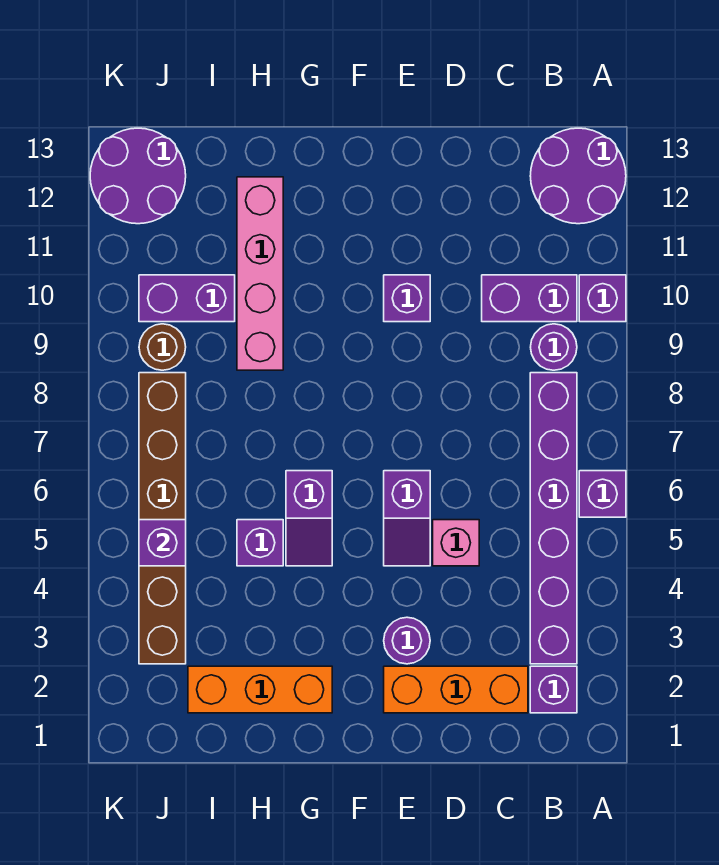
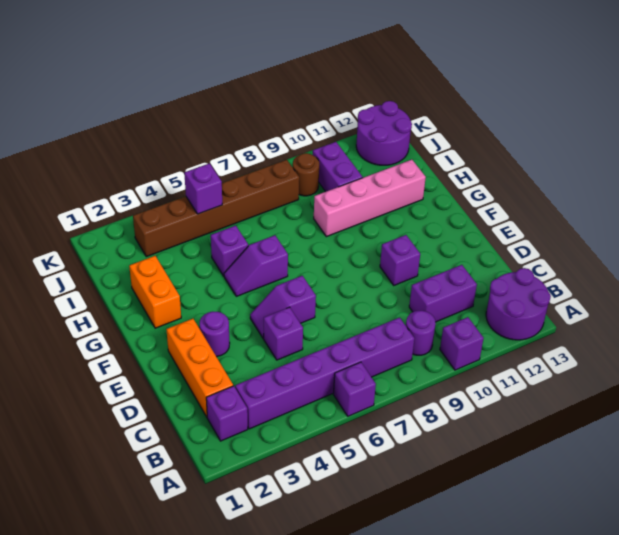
purple 1x2 brick [482,275,577,322] -> purple 1x2 brick turned to [409,265,477,322]
pink 1x1 brick [433,520,479,566] -> purple 1x1 brick [264,307,303,360]
orange 1x3 brick [188,666,332,713] -> orange 1x2 brick [129,256,181,328]

